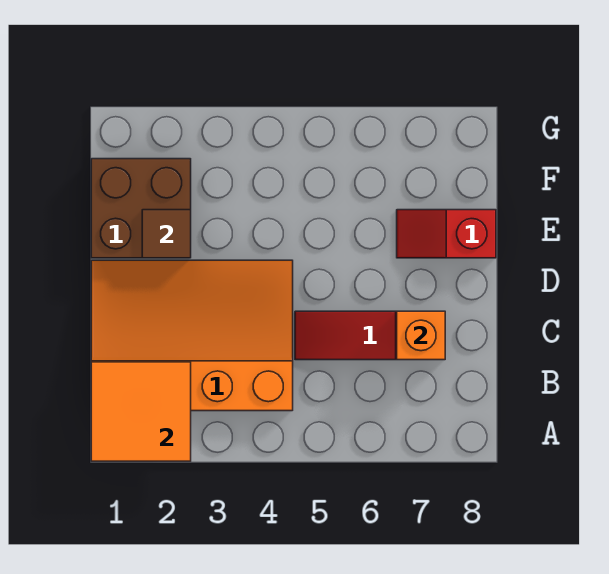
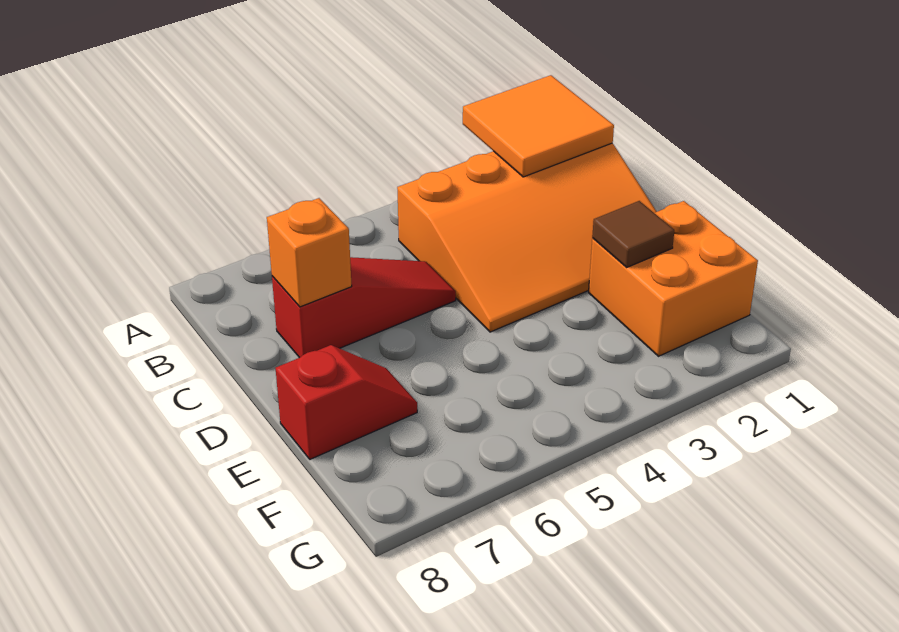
brown 2x2 brick [91,159,191,258] -> orange 2x2 brick [589,201,758,356]

